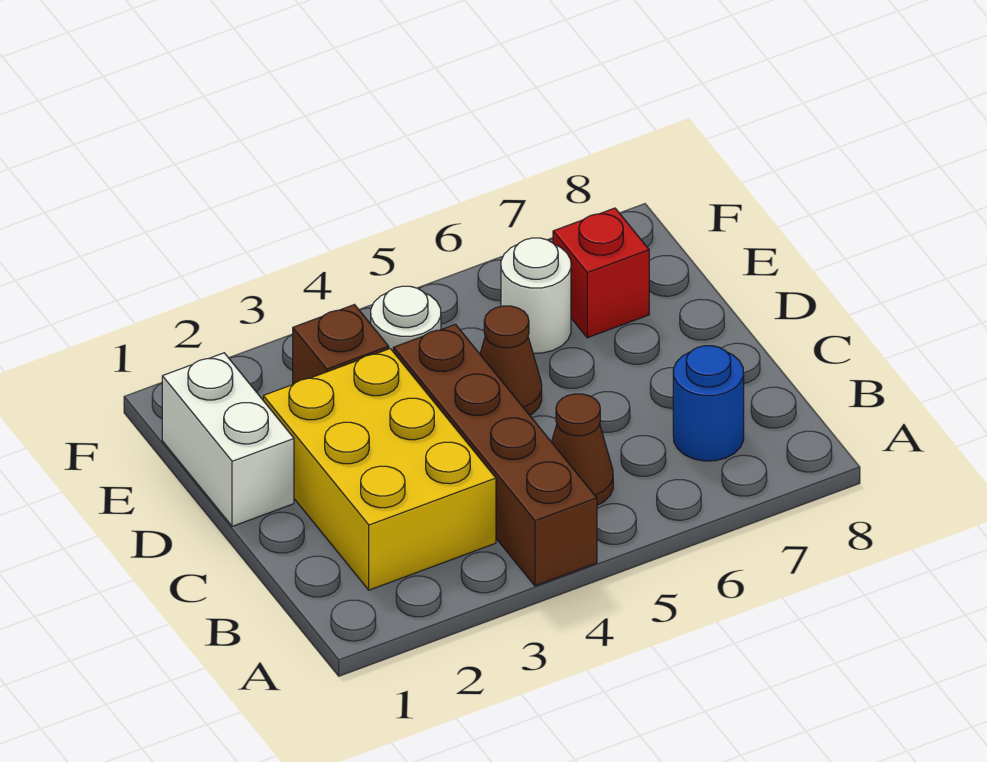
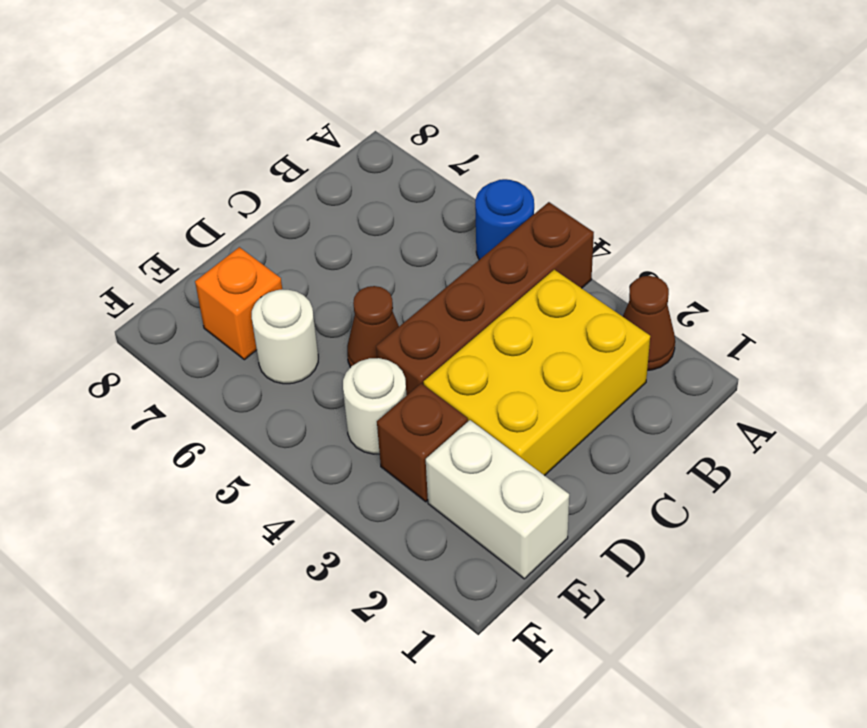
brown 1x1 cone [552,394,613,505] -> brown 1x1 cone moved to [623,276,675,370]
blue 1x1 round brick [673,346,744,461] -> blue 1x1 round brick moved to [475,179,534,260]
white 1x2 brick [162,353,294,526] -> white 1x2 brick turned to [426,420,569,579]
red 1x1 brick [553,208,649,338] -> orange 1x1 brick [195,247,282,360]

